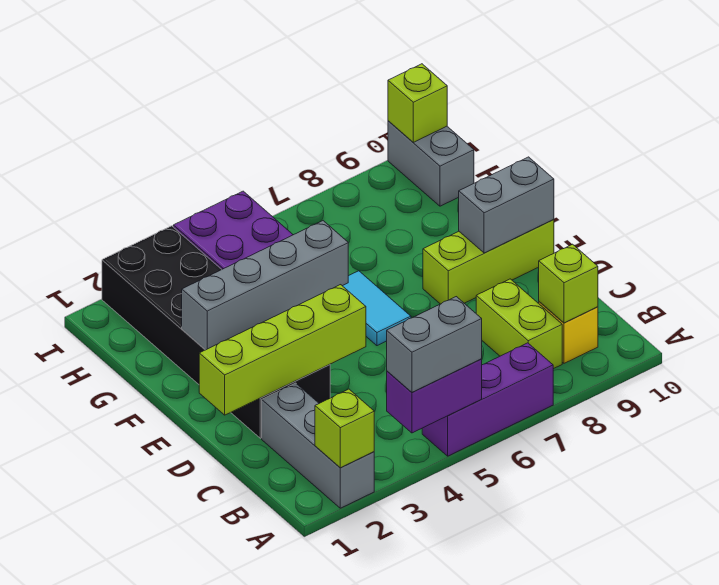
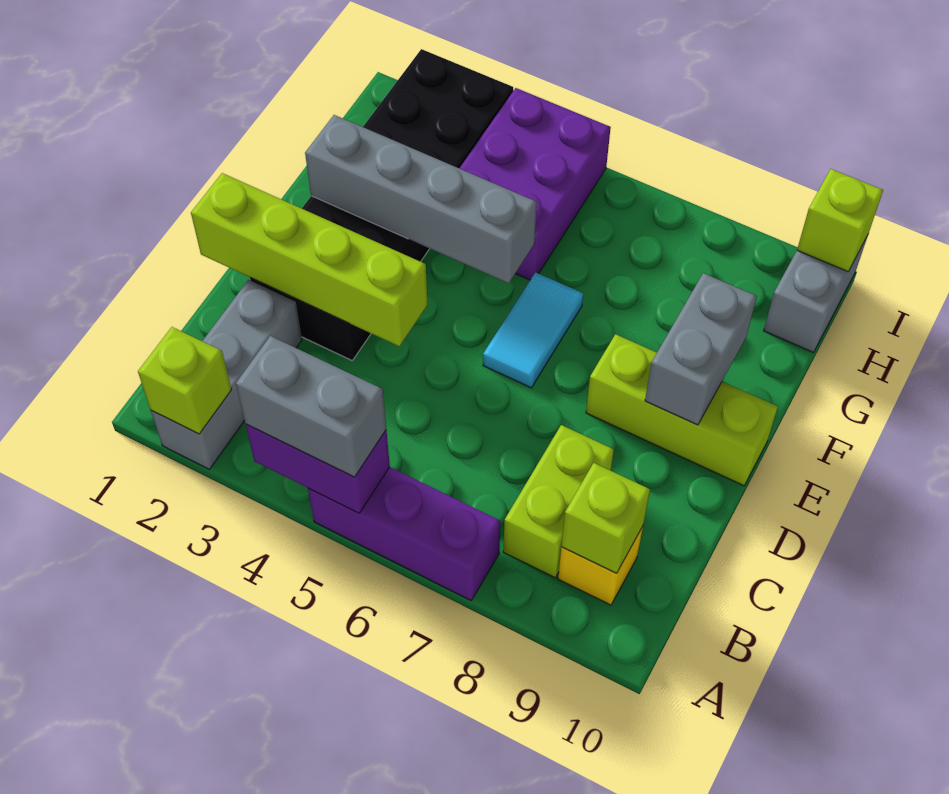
grey 1x2 brick [459,157,554,253] -> grey 1x2 brick turned to [645,273,757,425]

